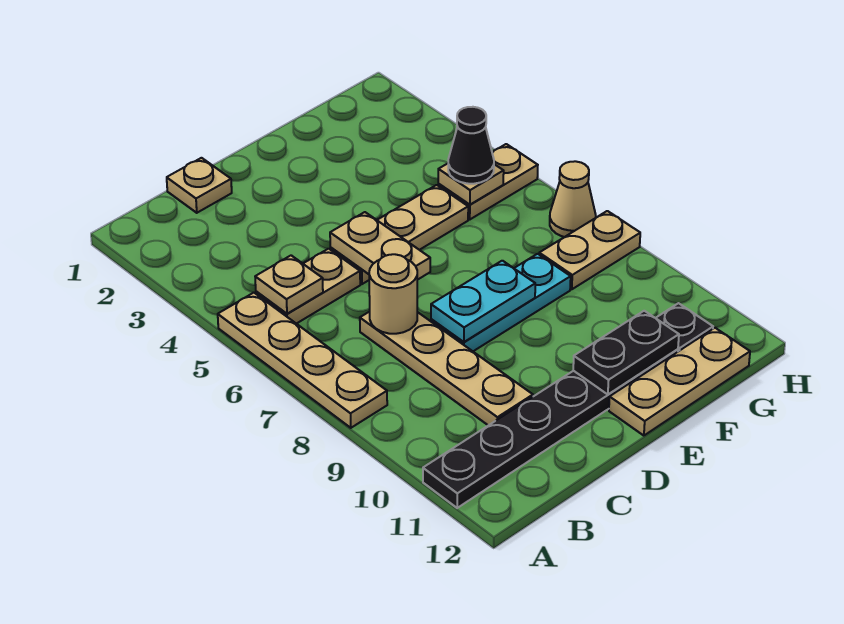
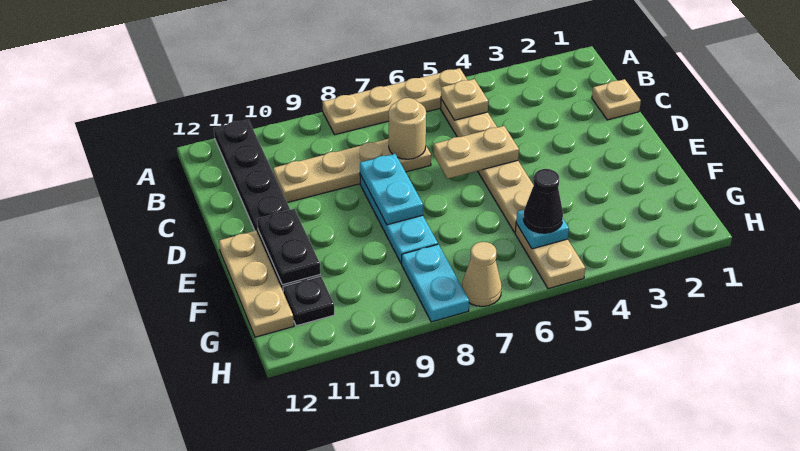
tan 1x1 plate [438,164,504,205] -> cyan 1x1 plate [516,210,569,249]
tan 1x2 plate [539,211,640,289] -> cyan 1x2 plate [402,244,469,322]

